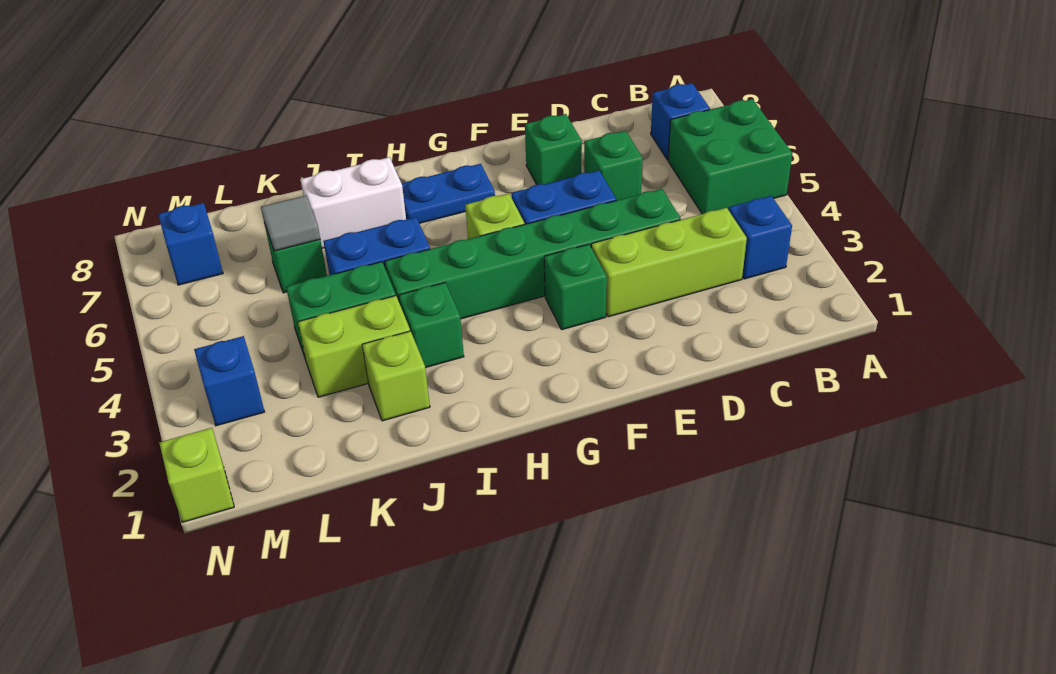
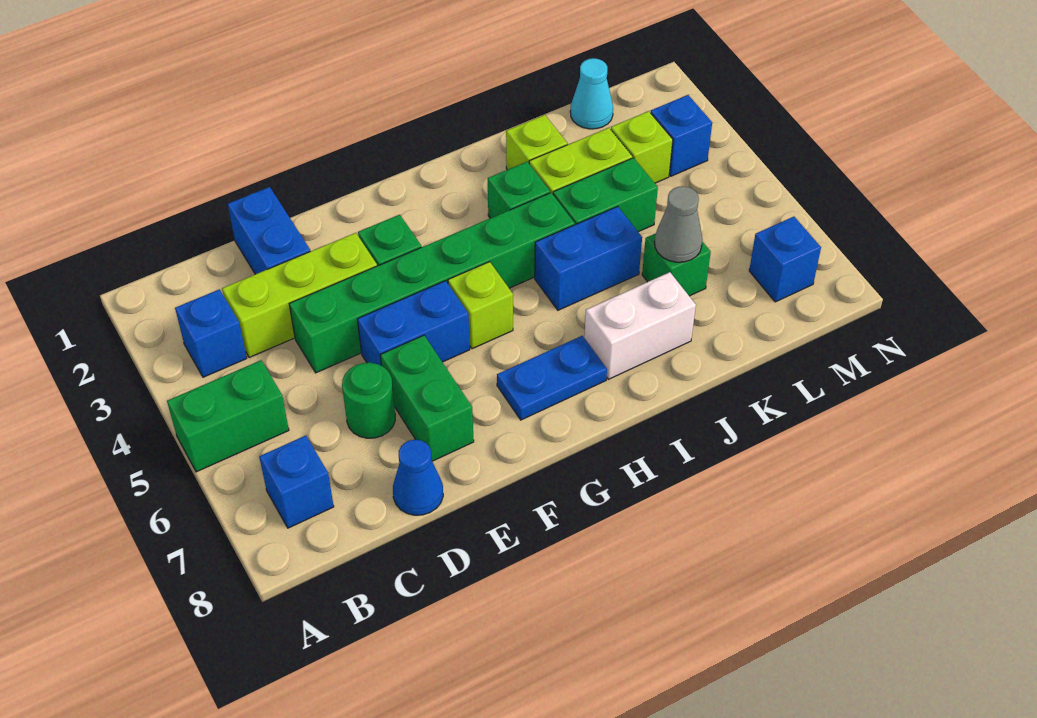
green 2x2 brick [668,99,792,214] -> green 1x2 brick [167,360,289,472]
none -> blue 1x2 brick [228,187,310,274]
green 1x1 brick [584,131,643,200] -> green 1x1 round brick [342,363,395,438]
none -> blue 1x1 cone [393,440,443,515]
green 1x1 brick [525,114,582,185] -> green 1x2 brick [380,335,474,461]
grey 1x1 tile [261,195,320,251] -> grey 1x1 cone [655,186,702,262]
none -> cyan 1x1 cone [570,58,613,129]
lime 1x1 brick [159,428,234,522] -> lime 1x1 brick moved to [611,111,673,183]

